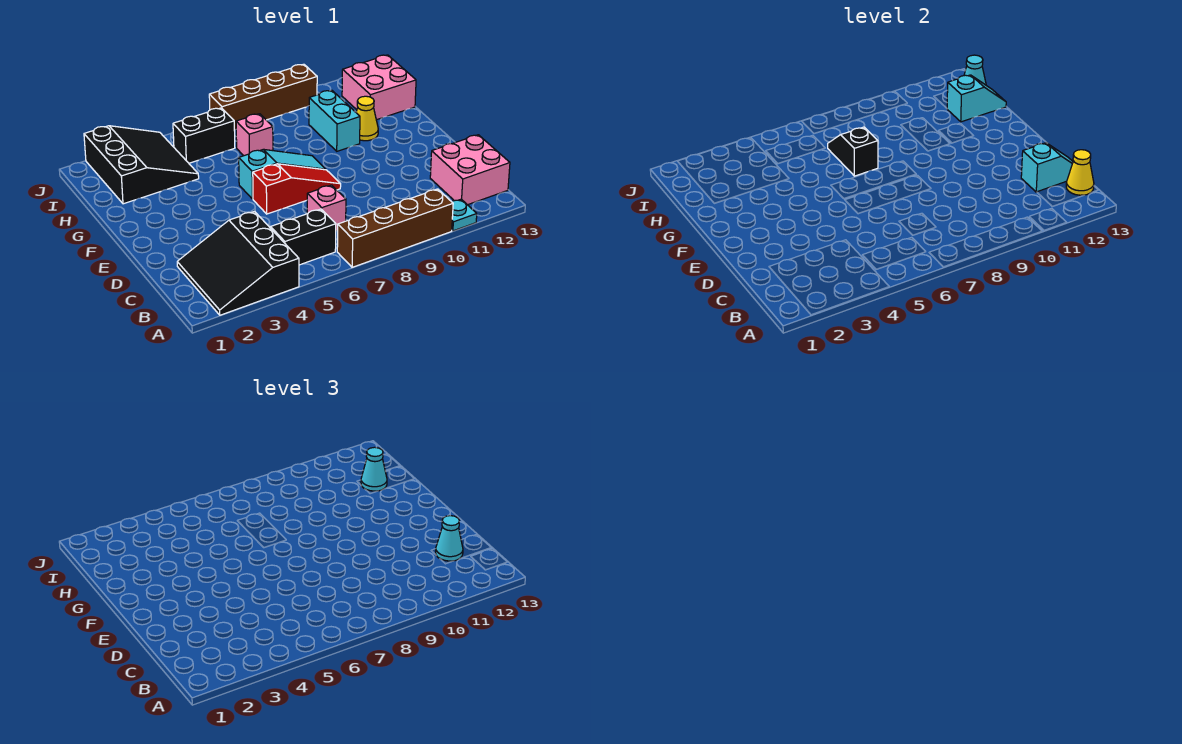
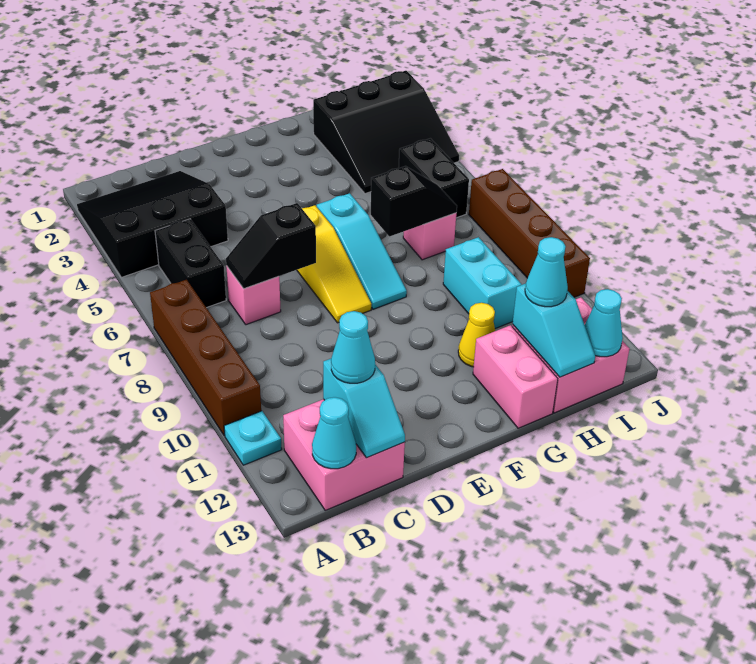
yellow 1x1 cone [1066,150,1094,195] -> cyan 1x1 cone [312,397,356,469]
none -> black 1x2 slope [226,203,316,289]
red 1x3 slope [253,164,341,214] -> yellow 1x3 slope [297,205,371,323]
cyan 1x2 brick [309,90,360,151] -> cyan 1x2 brick turned to [443,237,522,328]
none -> pink 1x2 brick [473,325,558,428]

